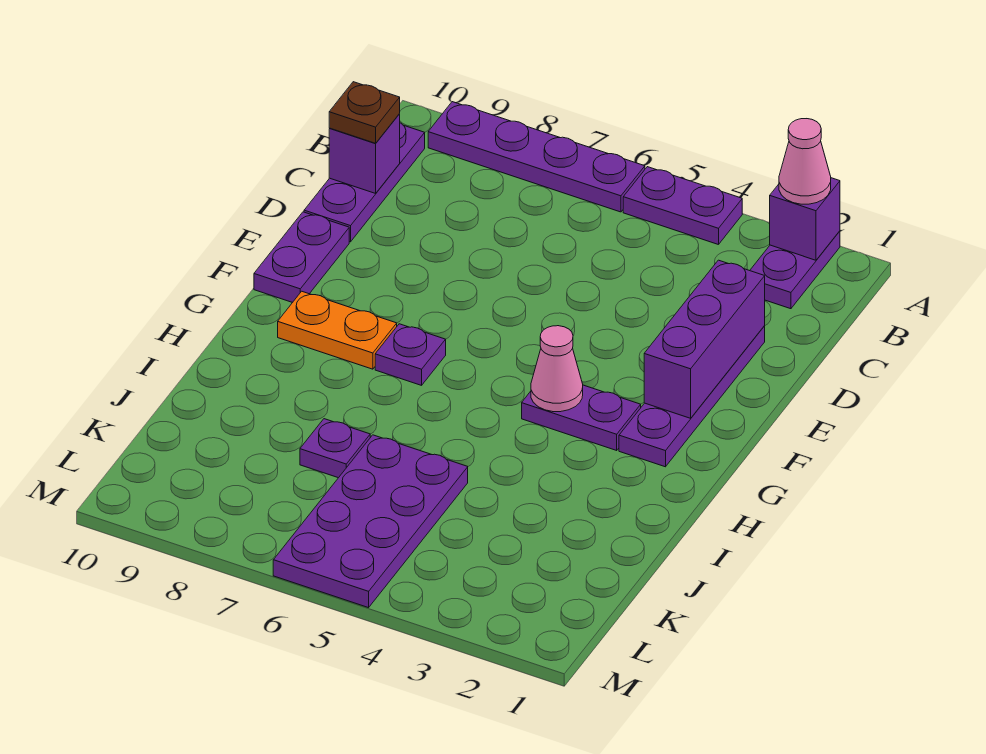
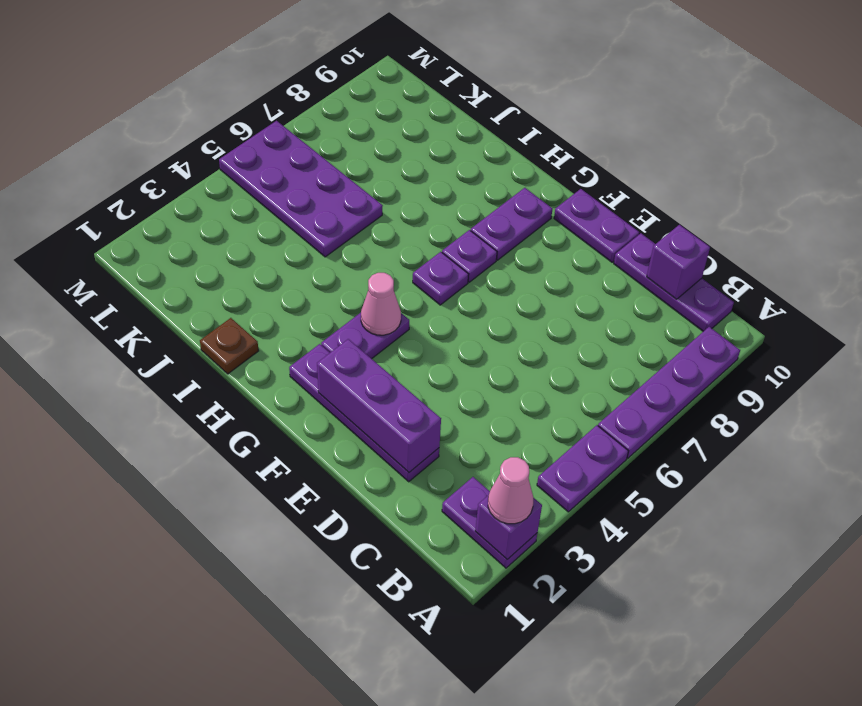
brown 1x1 plate [329,82,400,143] -> brown 1x1 plate moved to [200,318,259,374]
orange 1x2 plate [278,291,397,369] -> purple 1x2 plate [471,188,552,260]
purple 1x1 plate [300,419,370,478] -> purple 1x1 plate moved to [413,252,469,305]

